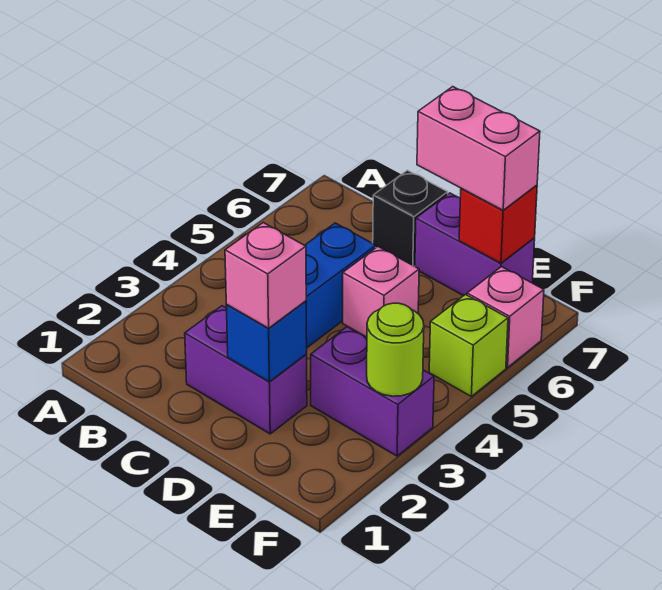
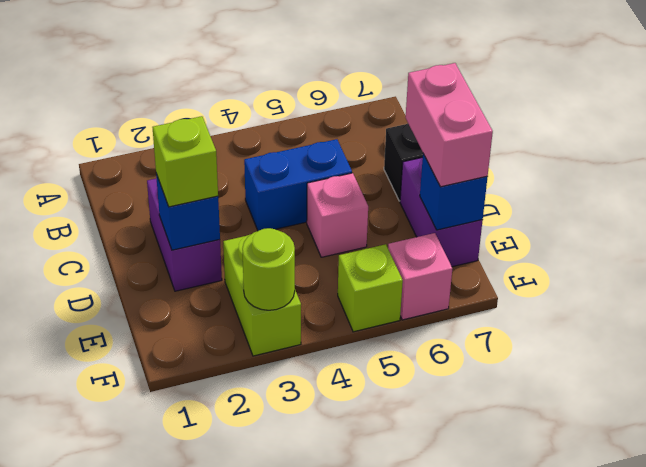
pink 1x1 brick [225,223,306,328] -> lime 1x1 brick [153,116,218,207]
purple 1x2 brick [311,327,434,456] -> lime 1x2 brick [223,235,301,356]
red 1x1 brick [459,185,537,263] -> blue 1x1 brick [420,154,487,230]

